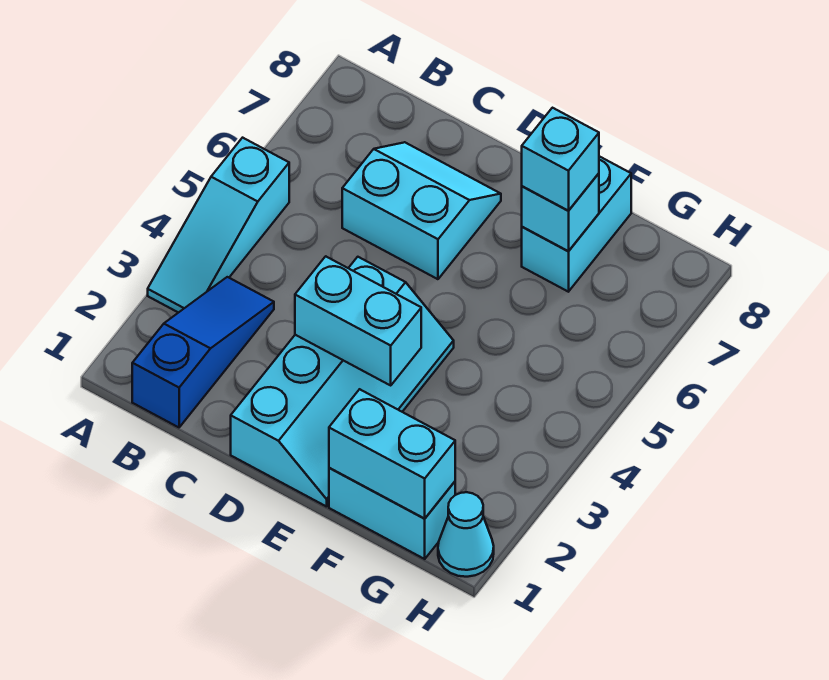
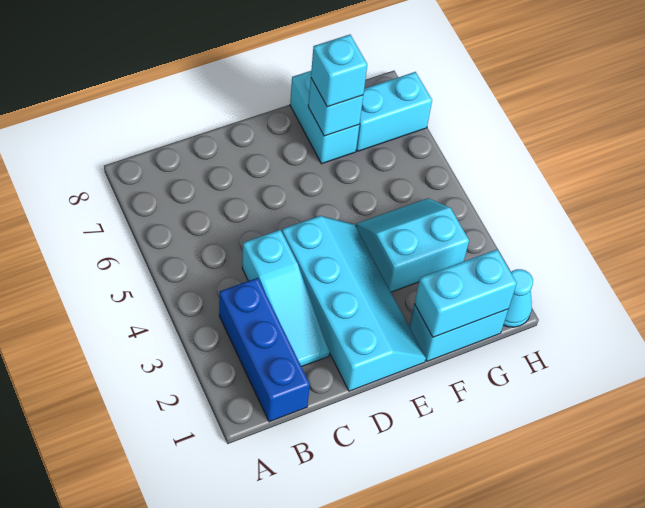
cyan 1x3 slope [148,138,289,313] -> cyan 1x3 slope moved to [242,230,330,367]
blue 1x3 slope [132,277,274,427] -> blue 1x3 brick [219,278,310,422]
cyan 2x2 slope [342,142,501,279] -> cyan 2x2 slope moved to [356,198,469,292]
cyan 1x2 brick [295,256,421,385] -> cyan 1x2 brick moved to [356,72,432,151]

